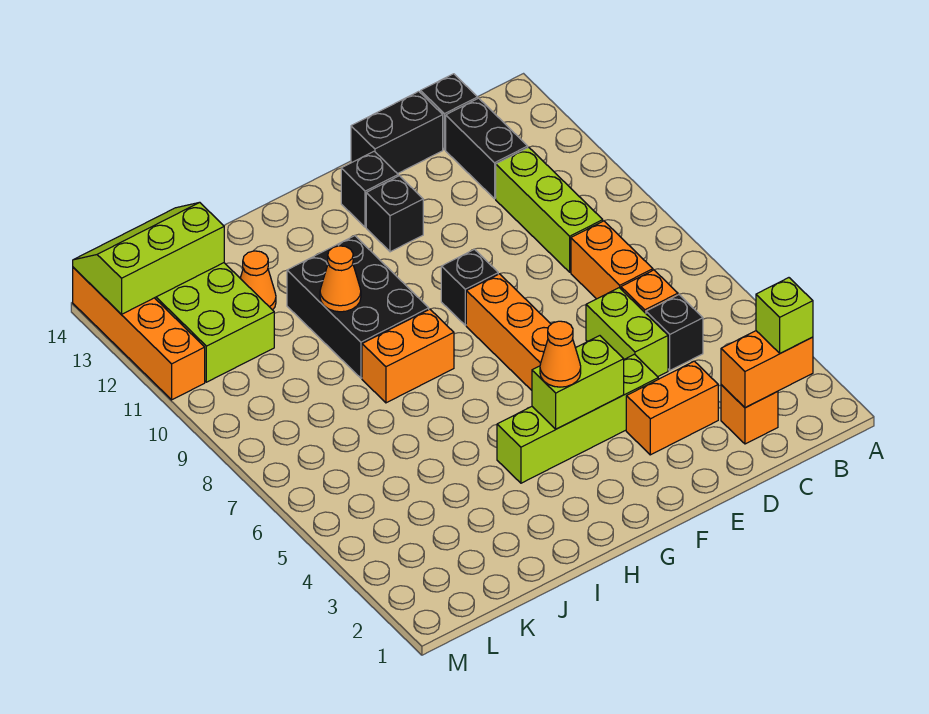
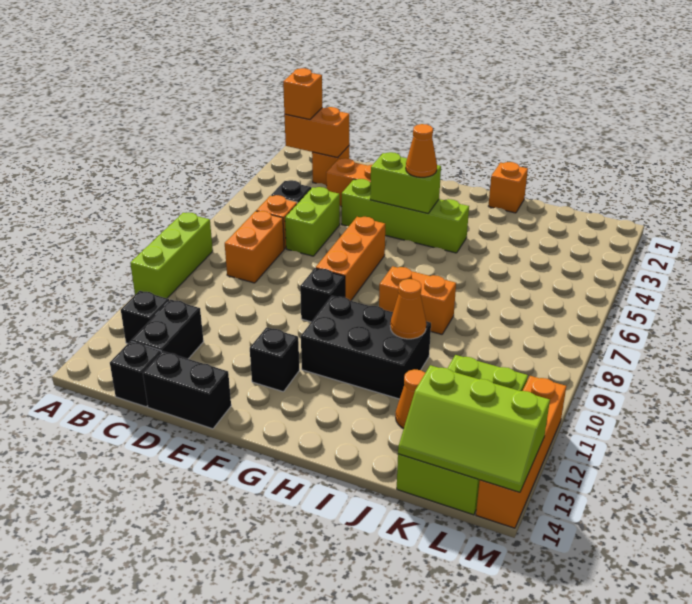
lime 1x1 brick [756,278,813,353] -> orange 1x1 brick [283,68,322,120]
lime 1x3 brick [496,147,603,272] -> lime 1x3 brick moved to [130,212,213,298]
black 1x1 brick [341,151,398,227] -> black 1x1 brick moved to [121,291,169,344]
black 2x3 brick [287,236,429,378] -> black 2x3 brick turned to [301,296,431,399]
none -> orange 1x1 brick [489,162,528,213]

